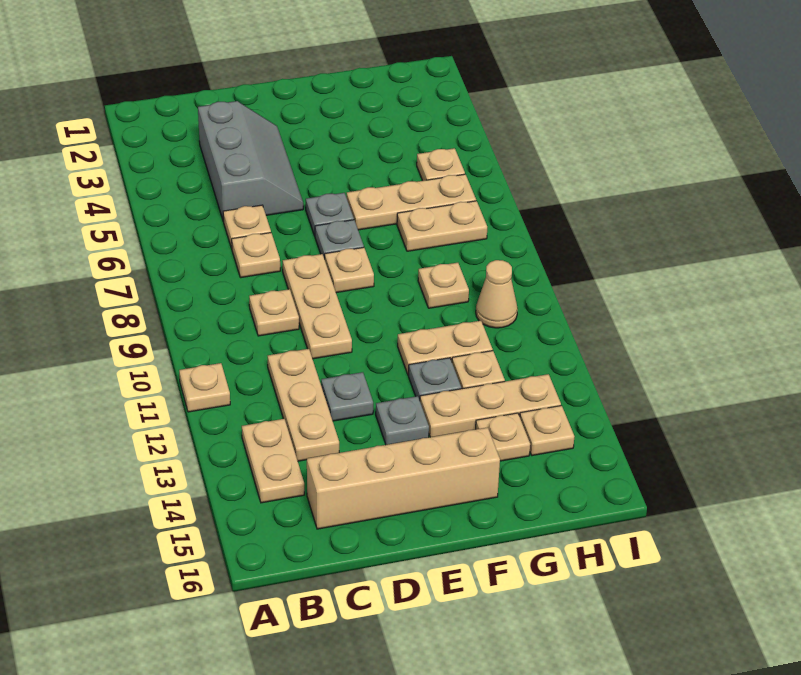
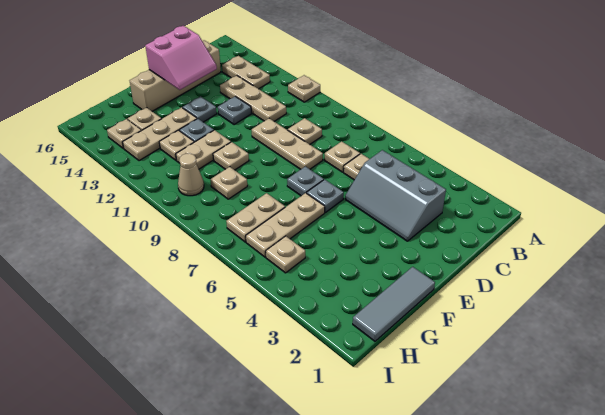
none -> pink 2x2 slope [145,26,217,90]
tan 1x1 plate [325,247,374,293] -> tan 1x1 plate moved to [213,142,249,170]
none -> grey 1x3 tile [353,267,435,341]

